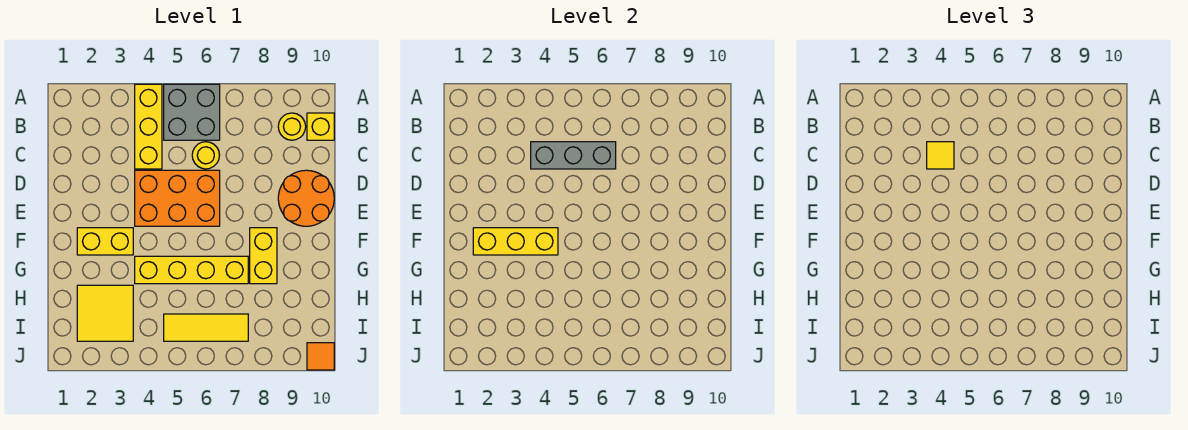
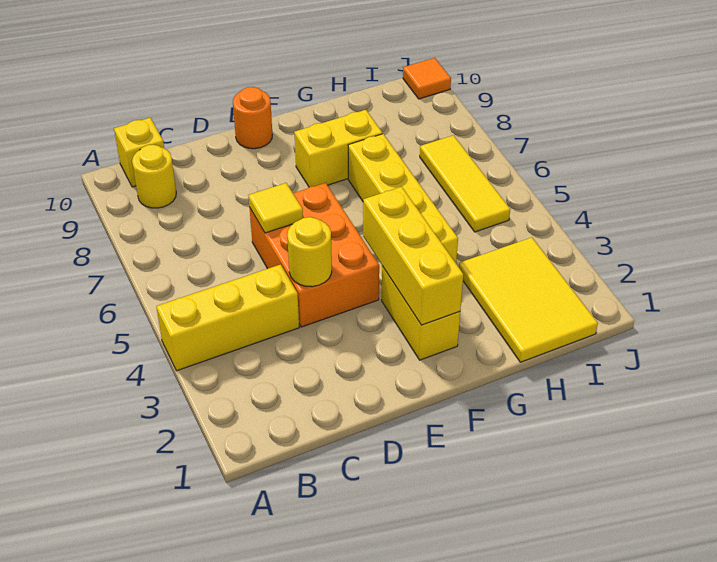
grey 2x2 brick [164,84,220,140] -> none
grey 1x3 brick [531,142,616,169] -> none
yellow 1x1 tile [927,142,954,169] -> yellow 1x1 tile moved to [248,183,303,233]
yellow 1x1 round brick [192,142,220,169] -> yellow 1x1 round brick moved to [287,217,332,287]
orange 2x2 round brick [278,170,334,226] -> orange 1x1 round brick [233,87,273,149]
yellow 2x2 tile [77,285,133,341] -> yellow 2x3 tile [459,237,598,362]

